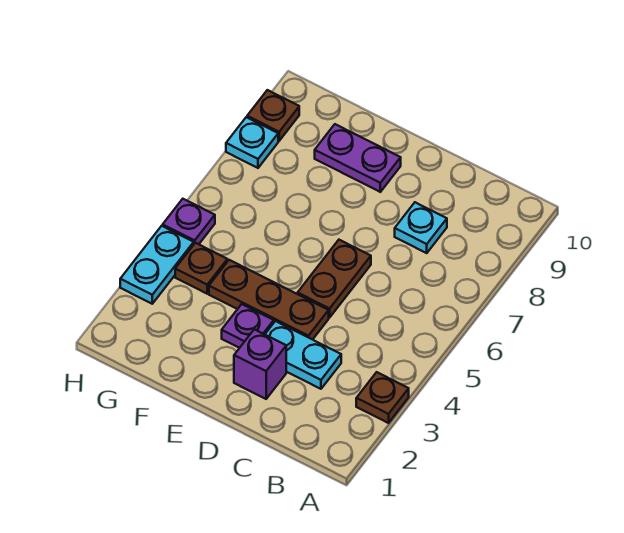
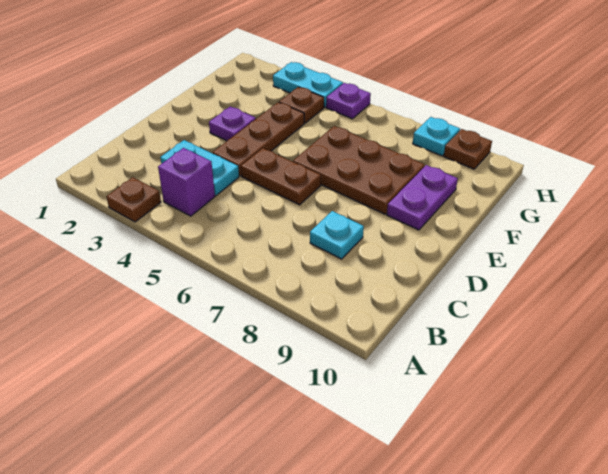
cyan 1x2 plate [265,321,341,389] -> cyan 1x2 plate turned to [160,140,239,195]
purple 1x1 brick [234,329,286,399] -> purple 1x1 brick moved to [158,148,215,216]
none -> brown 2x3 plate [293,126,425,214]

